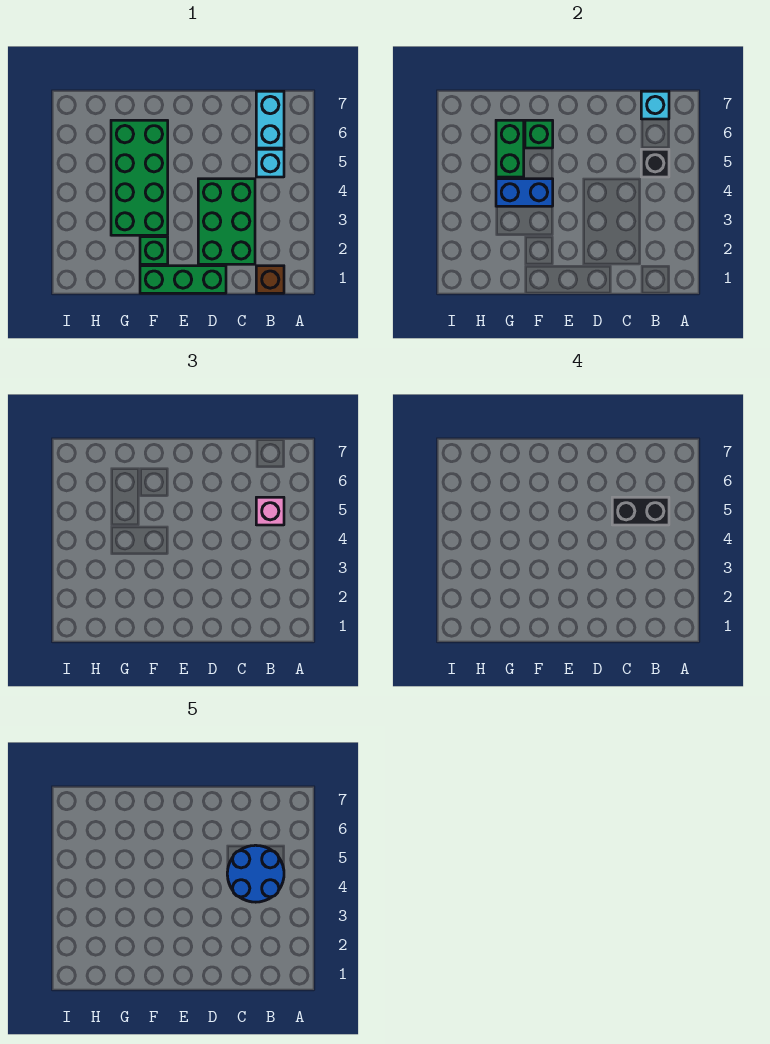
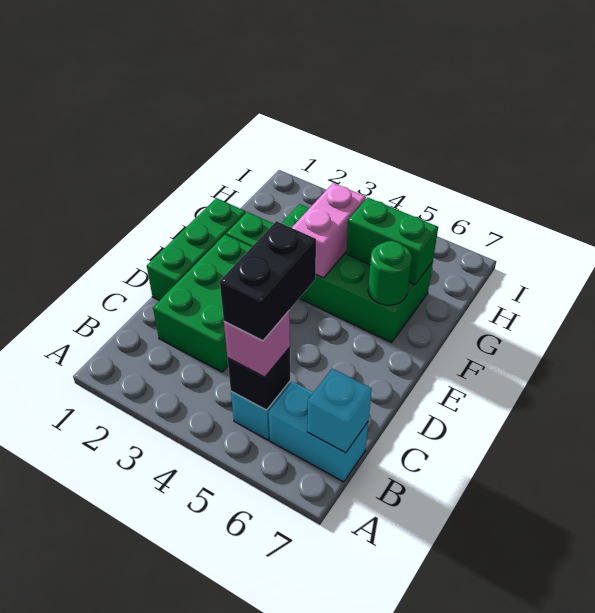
brown 1x1 brick [256,266,284,293] -> none
blue 2x2 round brick [227,845,284,902] -> none
green 2x3 brick [198,179,255,264] -> green 2x3 brick turned to [153,235,251,372]
blue 1x2 brick [496,179,553,206] -> pink 1x2 brick [292,183,366,278]
green 1x1 brick [525,120,553,148] -> green 1x1 round brick [368,241,412,305]

